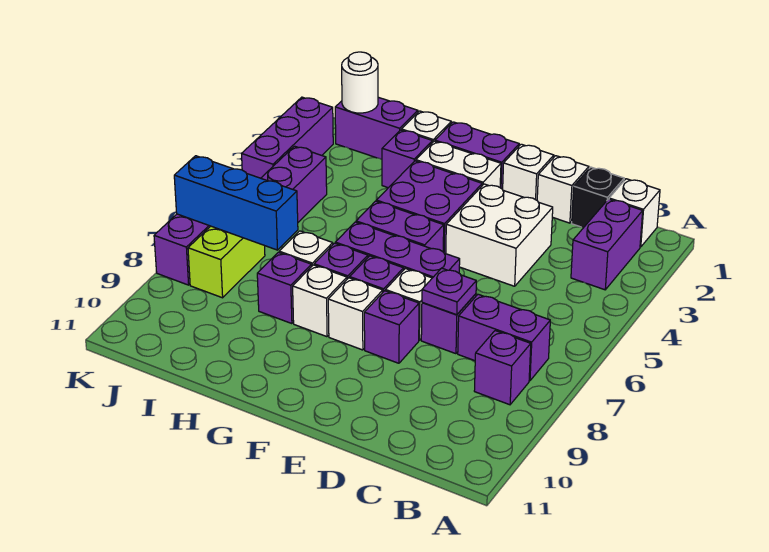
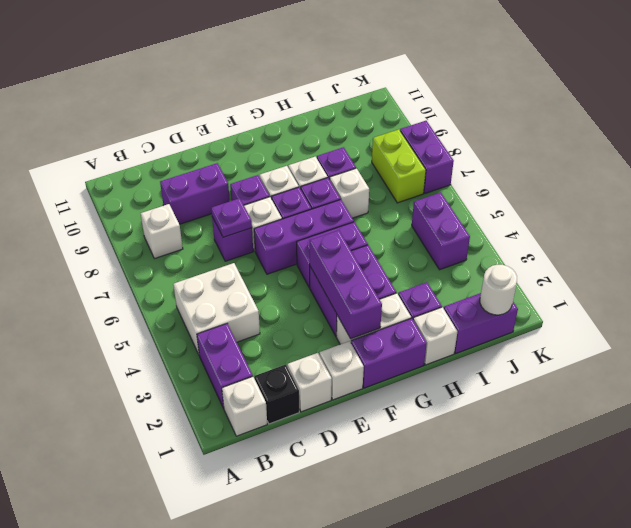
purple 1x2 brick [458,294,550,381] -> purple 1x2 brick moved to [160,163,230,224]
purple 1x1 brick [474,331,531,405] -> white 1x1 brick [140,204,183,259]
white 2x2 brick [446,184,553,286] -> white 2x2 brick moved to [173,263,260,354]
blue 1x3 brick [174,156,298,250] -> none
purple 1x3 brick [242,97,333,178] -> purple 1x3 brick moved to [310,230,382,339]

